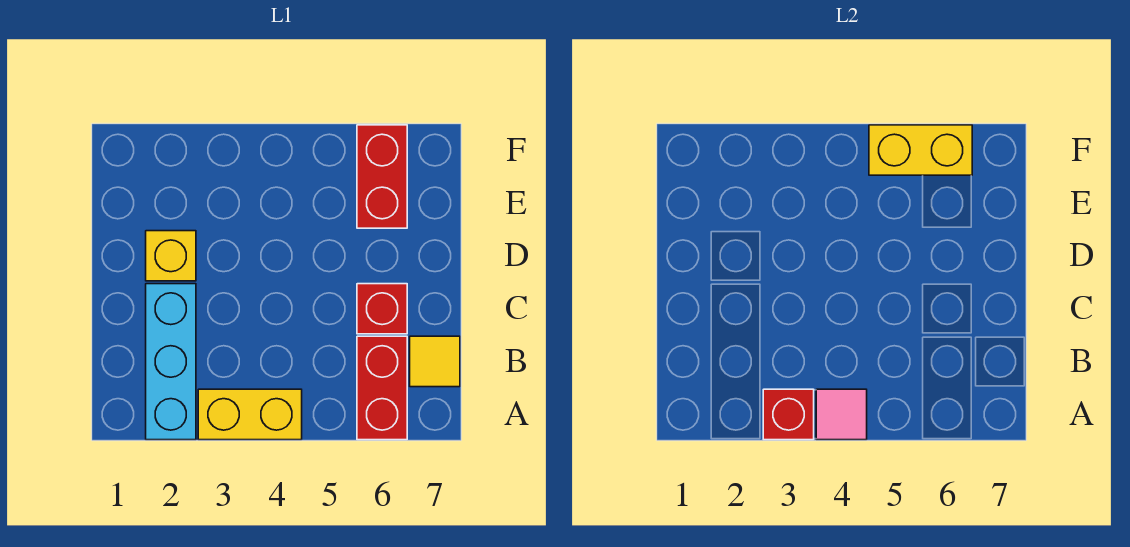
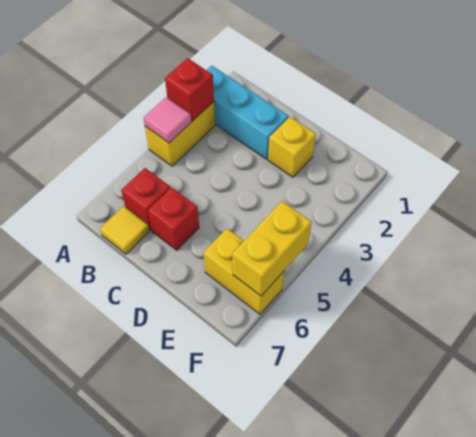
red 1x2 brick [357,336,407,440] -> red 1x1 brick [121,168,170,230]
red 1x2 brick [357,125,407,228] -> yellow 1x2 brick [203,229,284,314]

